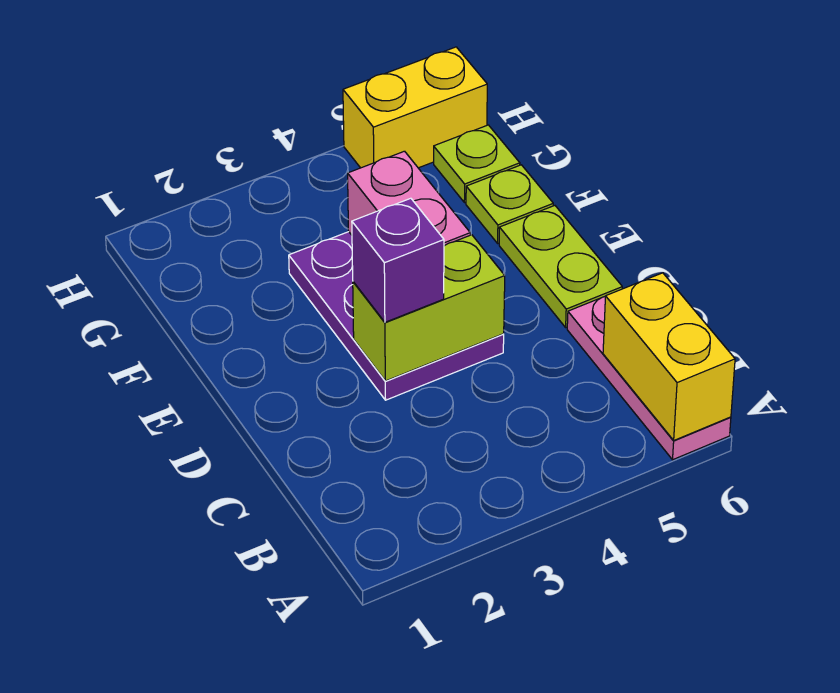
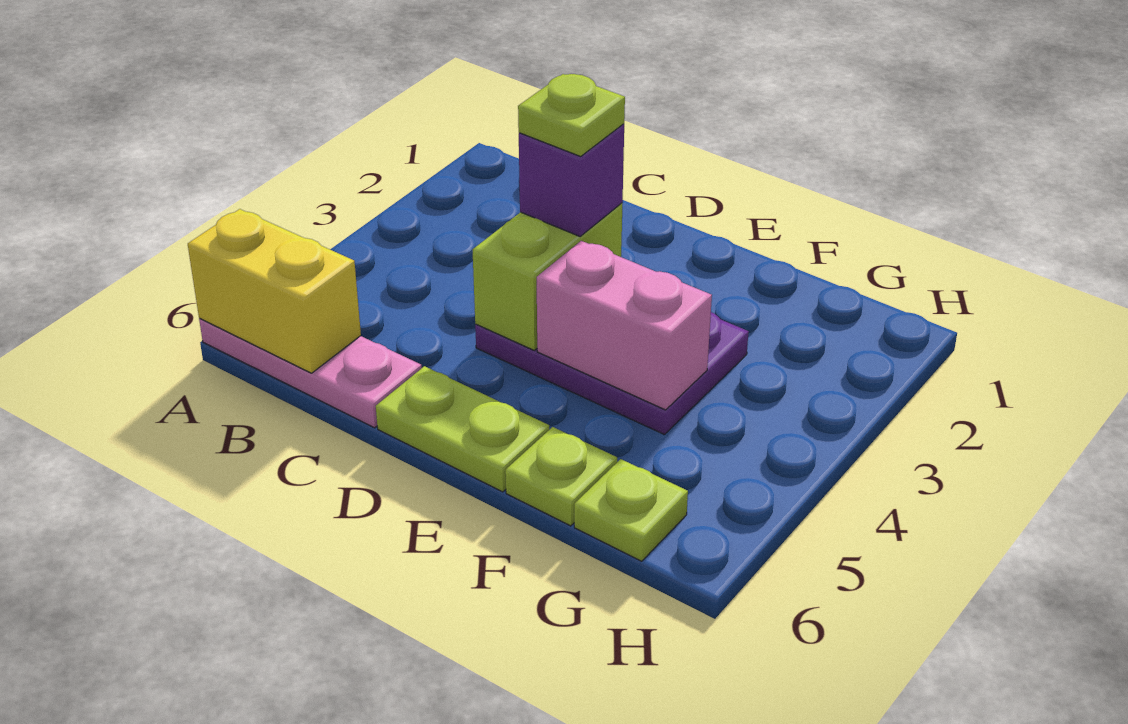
none -> lime 1x1 plate [518,74,625,156]
yellow 1x2 brick [343,47,487,168] -> none

